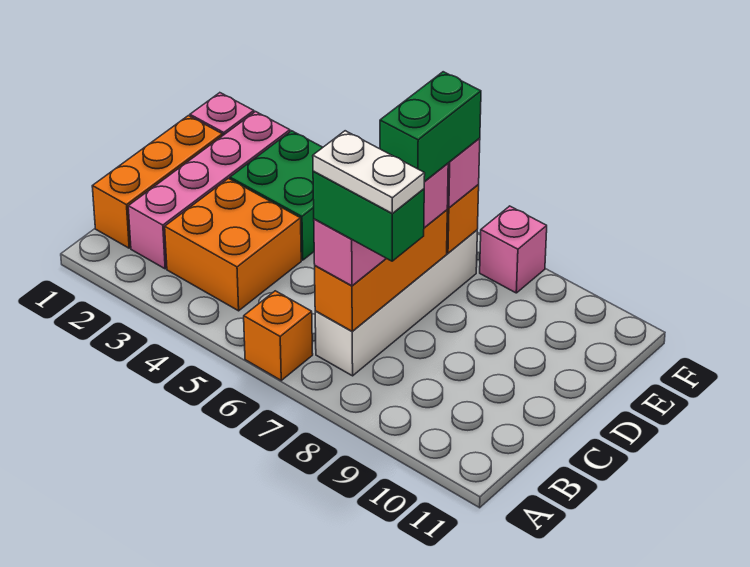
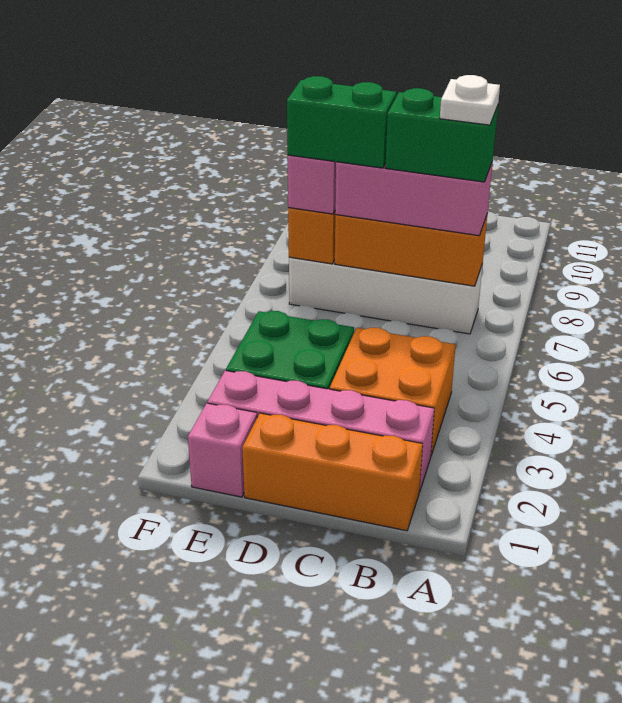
orange 1x1 brick [244,291,313,380] -> none
green 1x2 brick [313,171,424,261] -> green 1x2 brick turned to [386,88,498,182]
white 1x2 plate [313,131,425,214] -> white 1x1 plate [440,75,500,125]
pink 1x1 brick [480,206,547,293] -> none

